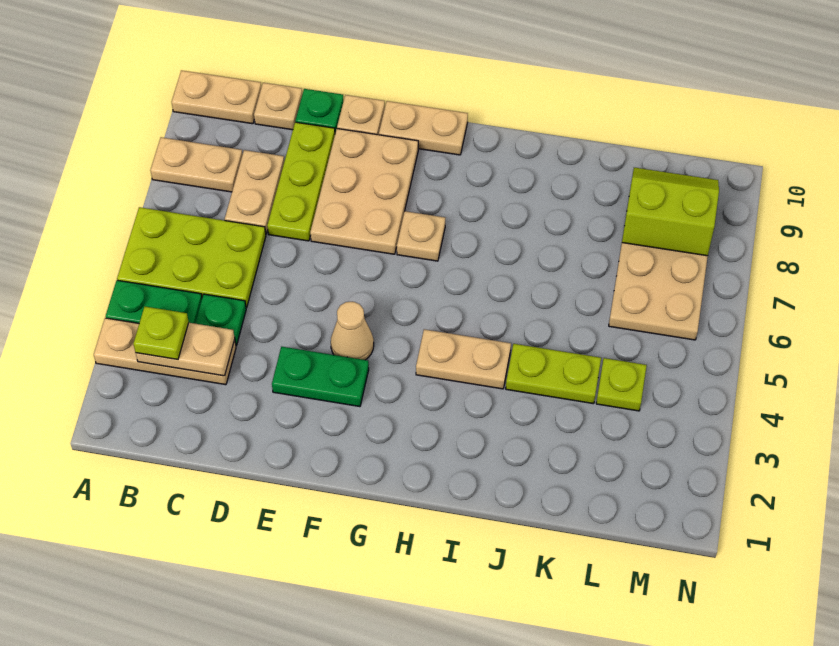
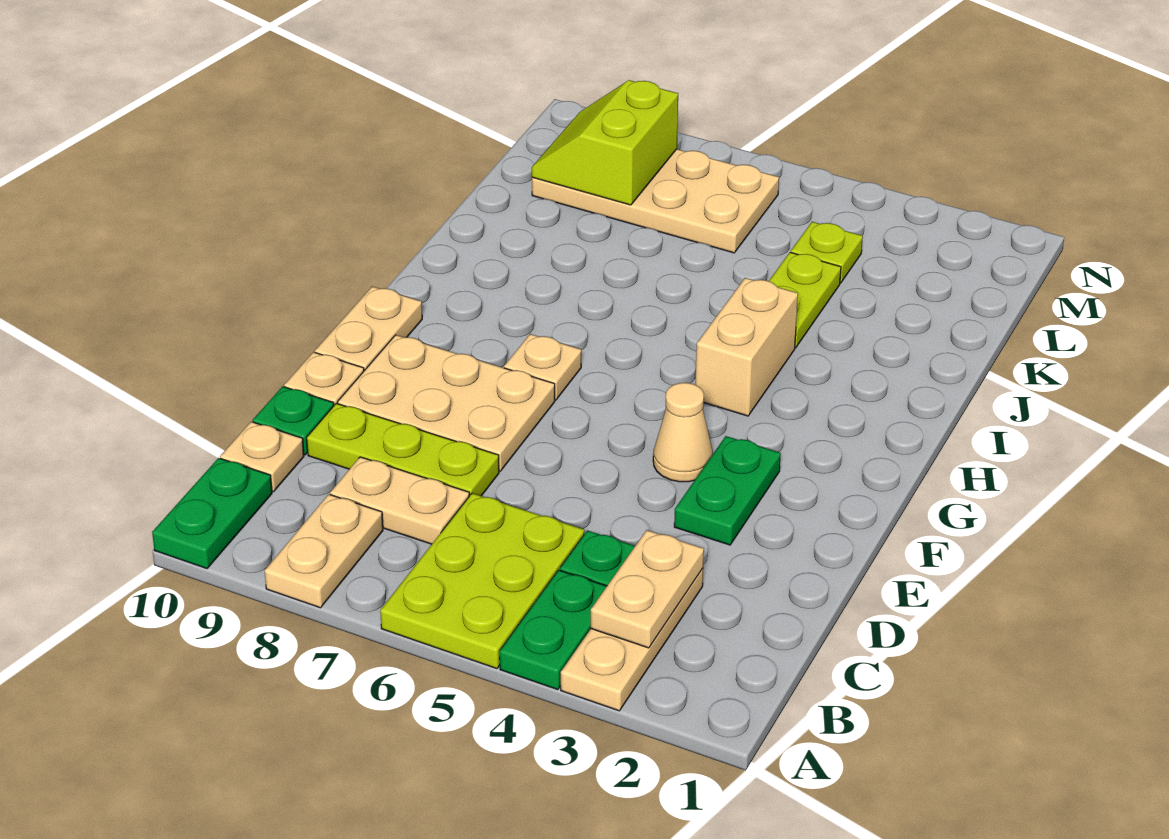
tan 1x2 plate [172,70,261,124] -> green 1x2 plate [152,458,272,569]
lime 1x1 plate [133,307,189,359] -> none
tan 1x2 plate [416,329,511,389] -> tan 1x2 brick [695,278,798,416]

